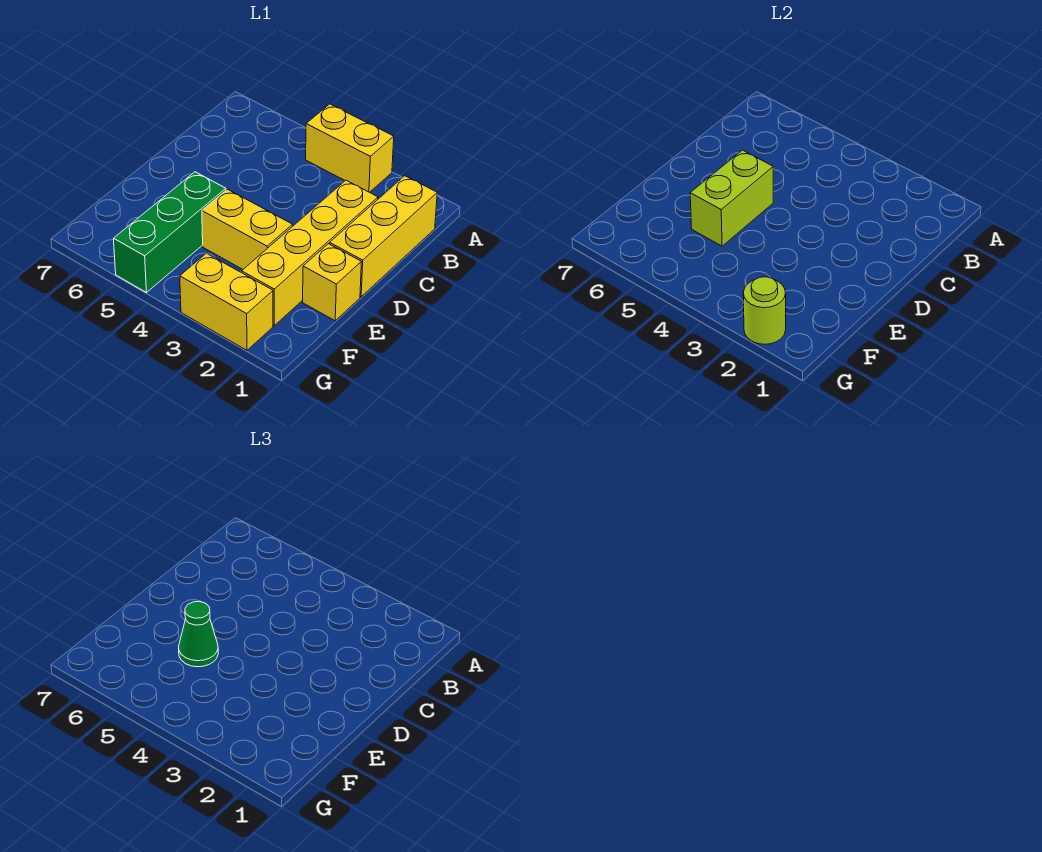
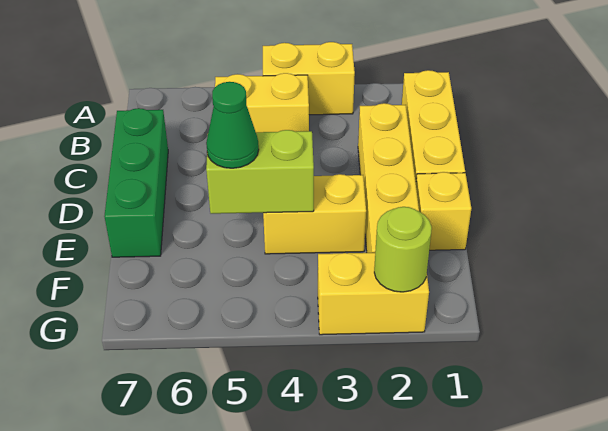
none -> yellow 1x2 brick [215,73,309,132]
lime 1x2 brick [690,150,773,246] -> lime 1x2 brick turned to [206,130,314,214]
green 1x3 brick [114,172,226,292] -> green 1x3 brick moved to [104,108,168,257]

